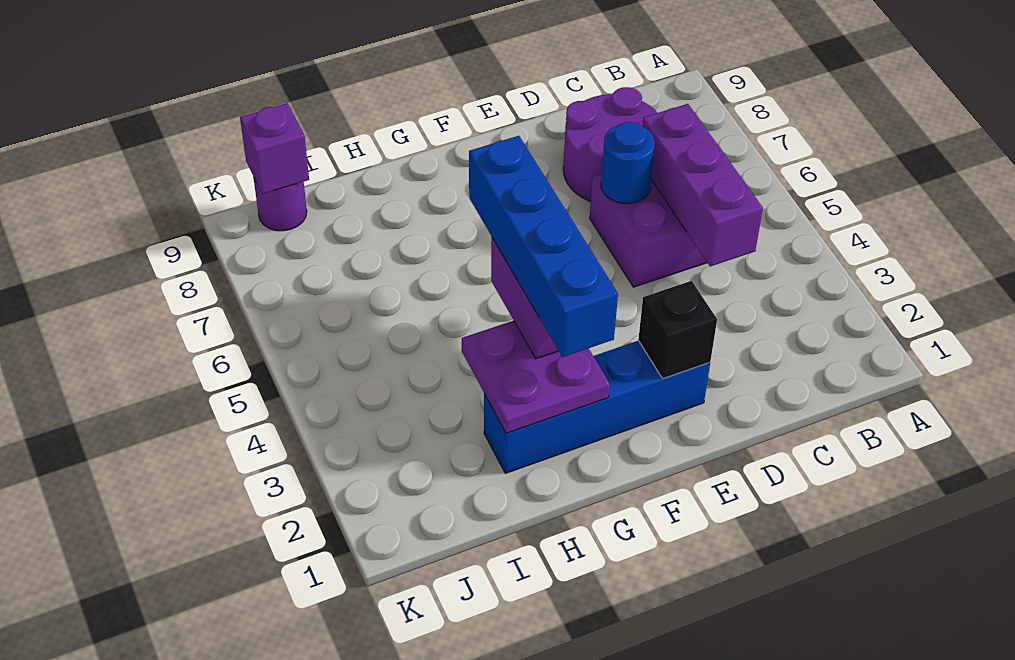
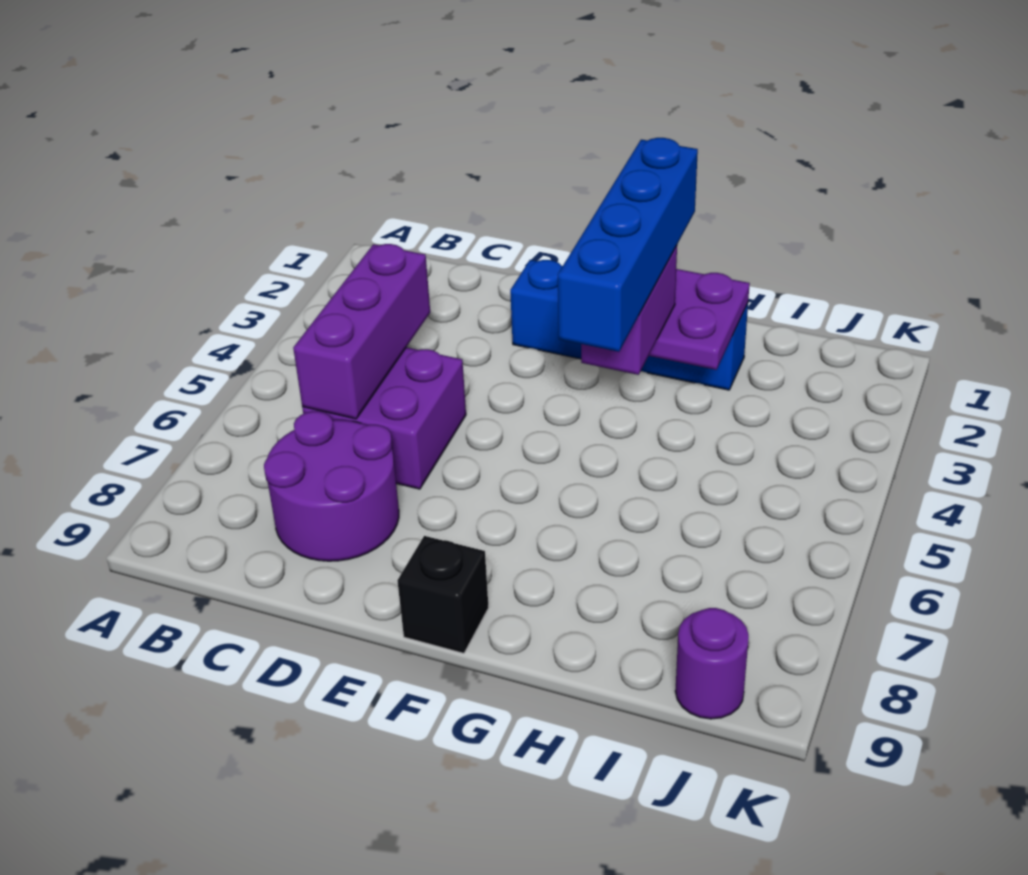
blue 1x1 round brick [601,122,655,204] -> none
black 1x1 brick [638,281,717,378] -> black 1x1 brick moved to [397,536,489,653]
purple 1x1 brick [240,103,309,194] -> none

